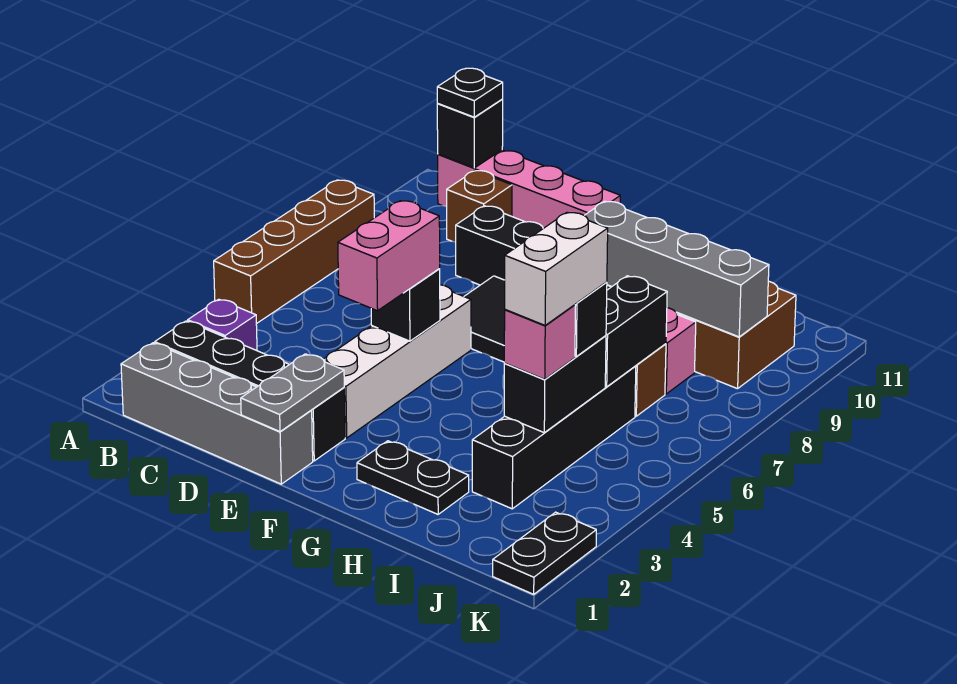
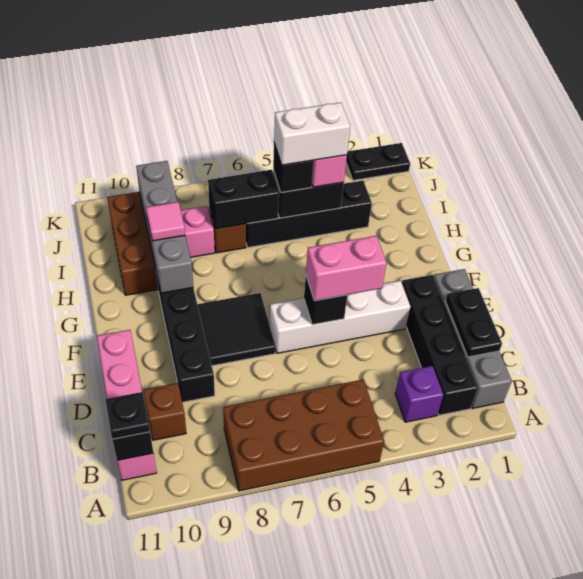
brown 1x4 brick [214,180,374,324] -> brown 2x4 brick [223,379,384,491]
grey 1x2 plate [241,354,344,432] -> none
black 1x2 plate [357,441,469,514] -> black 1x2 plate moved to [445,288,502,357]
none -> pink 1x1 tile [146,202,185,241]

